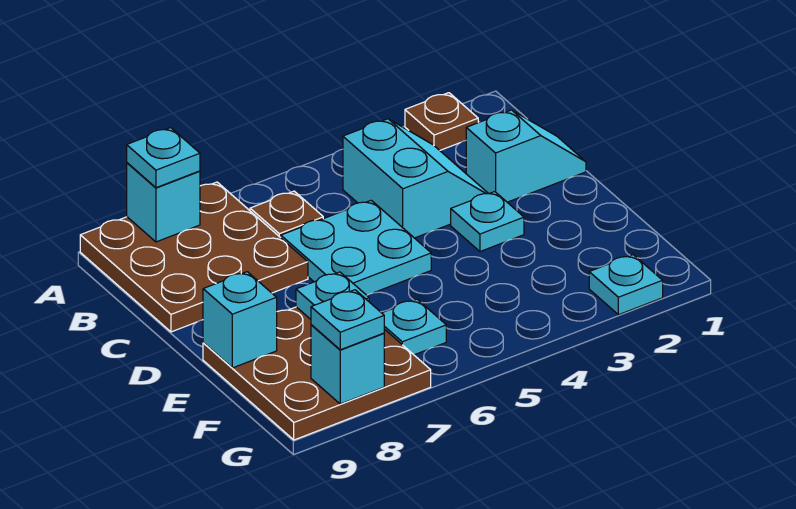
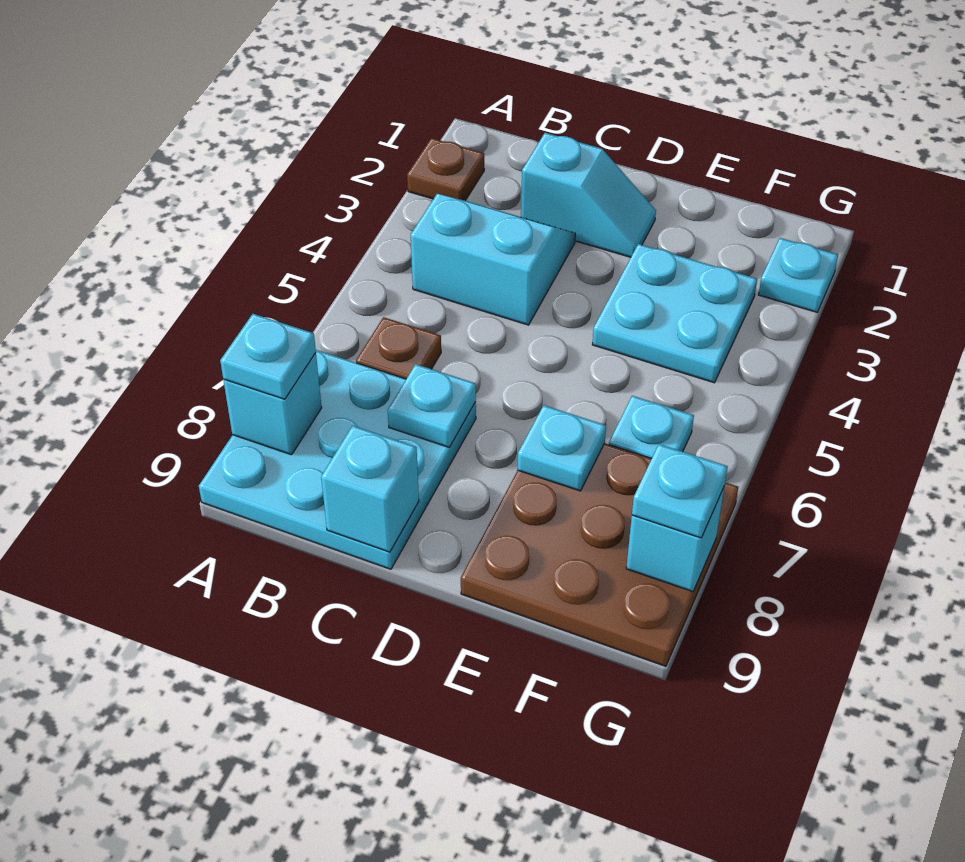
brown 3x3 plate [80,182,308,332] -> cyan 3x3 plate [199,350,476,569]
cyan 1x2 slope [466,110,586,202] -> cyan 1x2 slope turned to [521,133,656,257]
cyan 2x2 plate [281,200,431,295] -> cyan 2x2 plate moved to [592,244,757,383]
cyan 1x1 plate [451,192,524,251] -> cyan 1x1 plate moved to [388,364,476,447]
cyan 1x1 brick [203,272,277,368] -> cyan 1x1 brick moved to [321,426,419,552]

